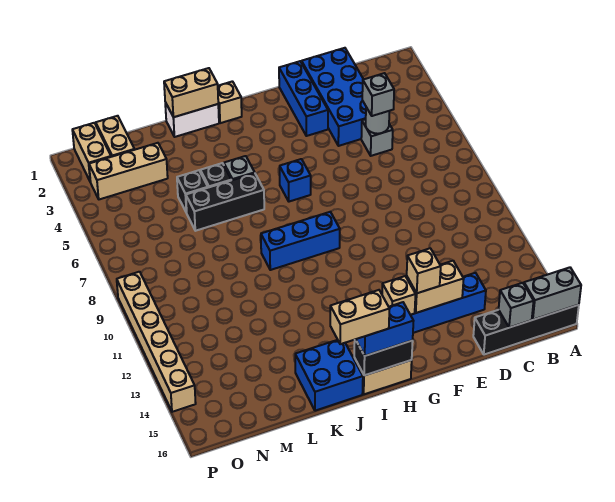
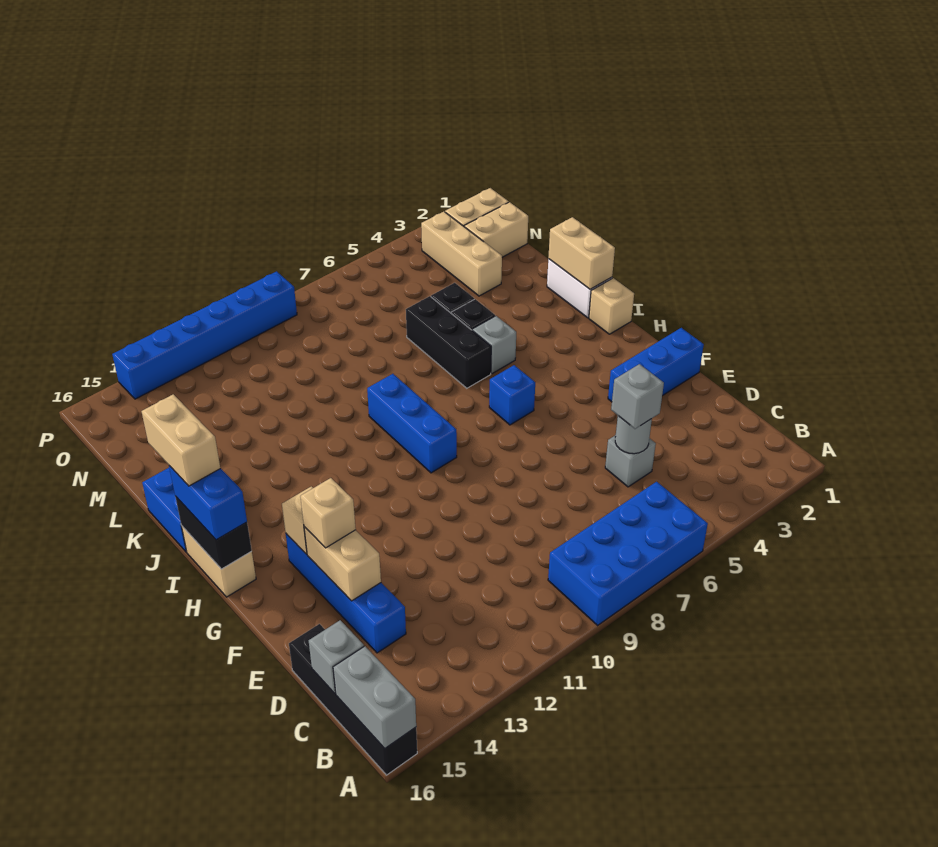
blue 2x4 brick [302,48,366,146] -> blue 2x4 brick moved to [548,482,708,625]
tan 1x6 brick [117,272,196,412] -> blue 1x6 brick [112,271,297,399]

